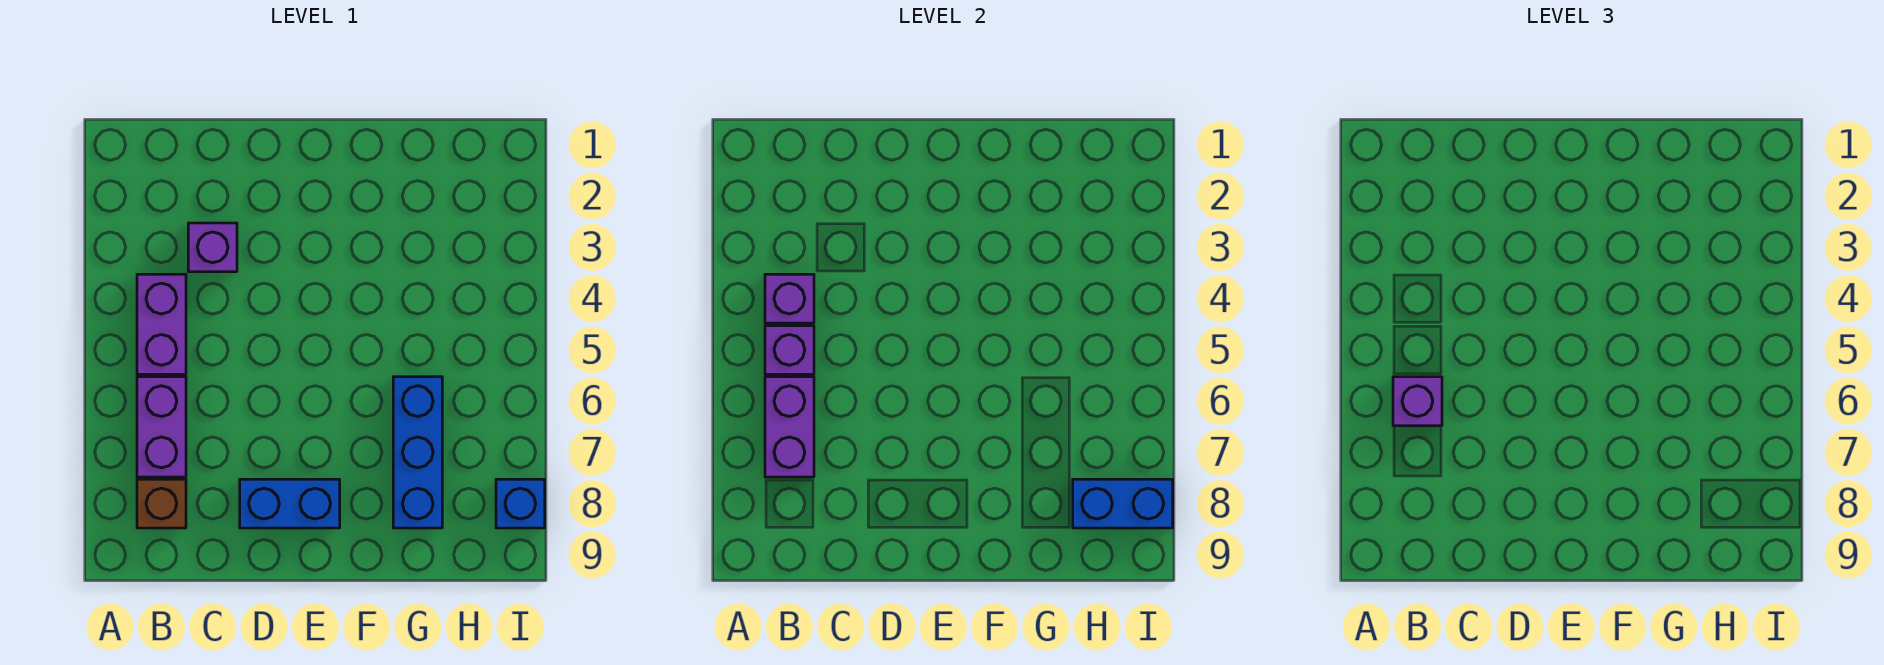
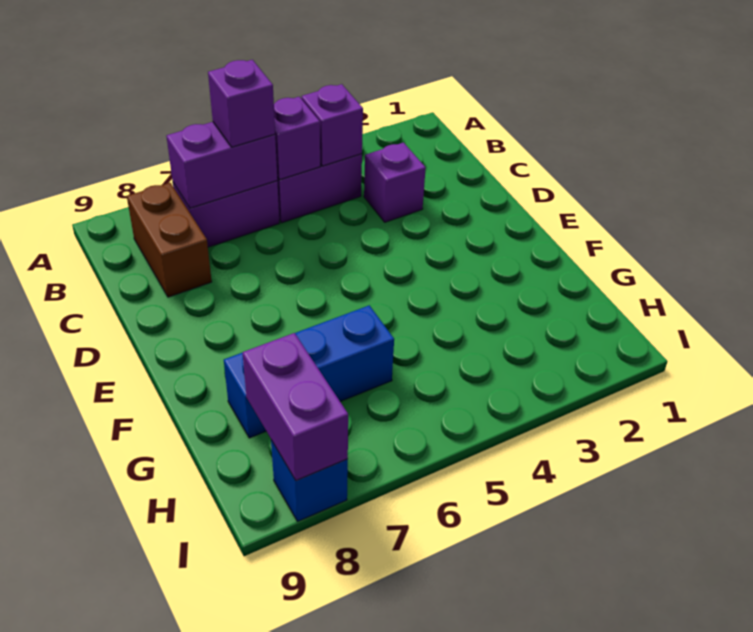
brown 1x1 brick [137,479,186,528] -> brown 1x2 brick [127,183,212,297]
blue 1x2 brick [240,479,340,528] -> none
blue 1x2 brick [1073,479,1173,528] -> purple 1x2 brick [243,333,348,480]

